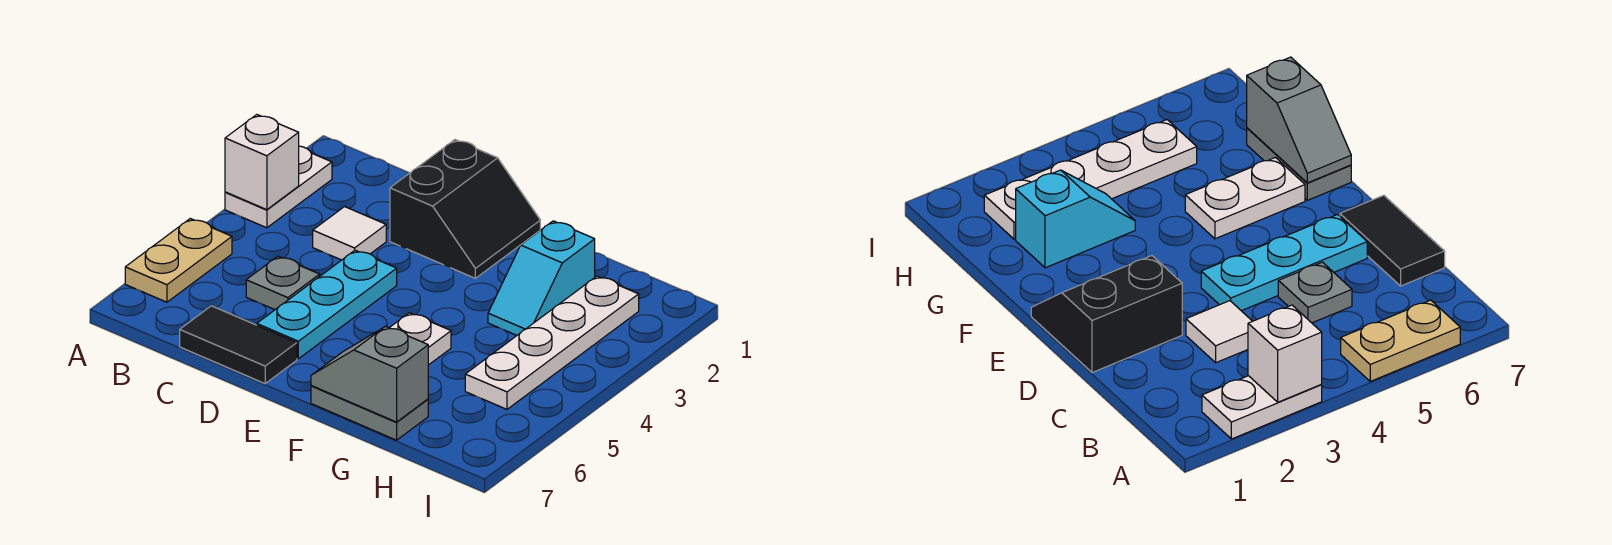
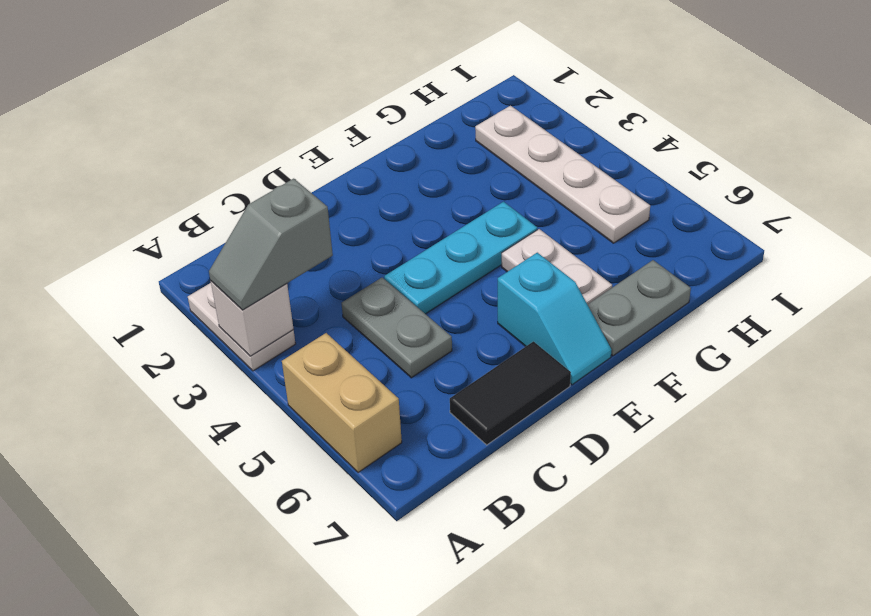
tan 1x2 plate [125,219,232,302] -> tan 1x2 brick [282,333,402,472]
white 1x1 tile [313,207,386,260] -> none
grey 1x1 plate [246,256,320,310] -> grey 1x2 plate [342,278,452,378]
black 2x2 slope [390,140,540,278] -> none
cyan 1x3 plate [257,250,397,359] -> cyan 1x3 plate turned to [384,202,537,314]
grey 1x2 slope [311,326,428,422] -> grey 1x2 slope moved to [209,179,333,310]
cyan 1x2 slope [488,221,595,335] -> cyan 1x2 slope moved to [498,253,611,385]

